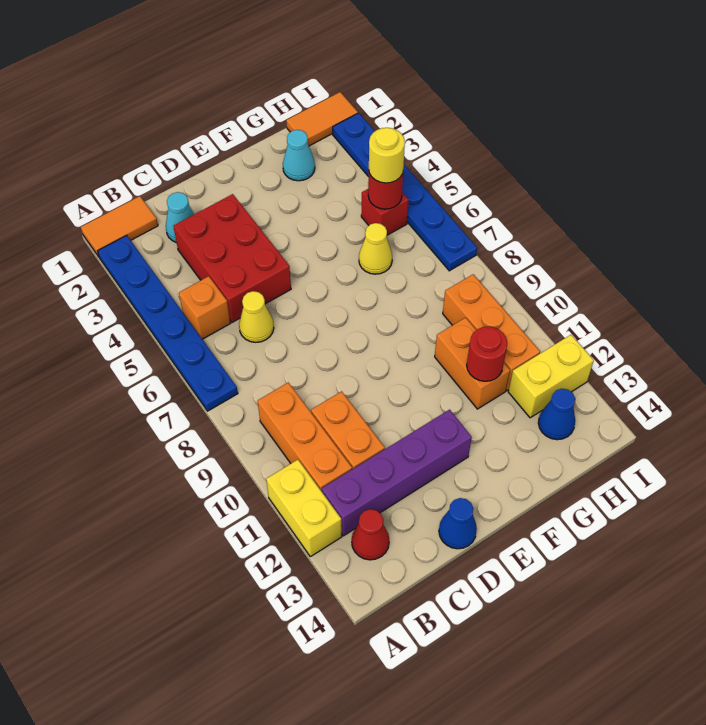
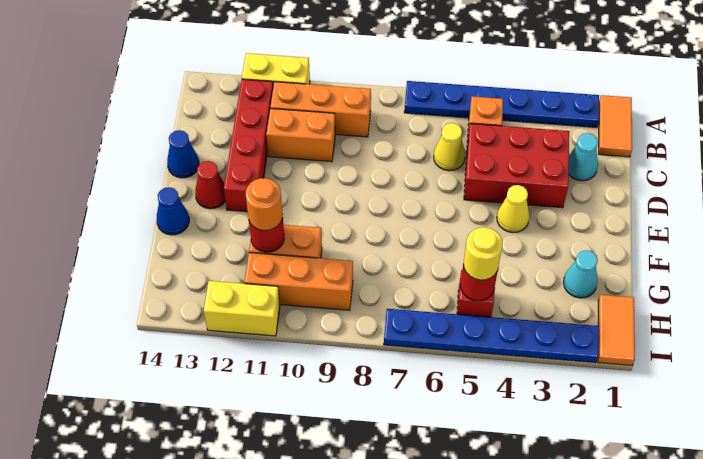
purple 1x4 brick [322,410,472,536] -> red 1x4 brick [224,79,273,212]
red 1x1 cone [352,509,389,560] -> red 1x1 cone moved to [195,161,225,209]
yellow 1x1 cone [359,223,392,274] -> yellow 1x1 cone moved to [497,185,530,233]
none -> orange 1x1 round brick [246,178,283,231]
yellow 1x2 brick [508,335,594,418] -> yellow 1x2 brick turned to [204,281,280,336]
blue 1x1 cone [538,389,575,440] -> blue 1x1 cone moved to [157,187,189,235]

